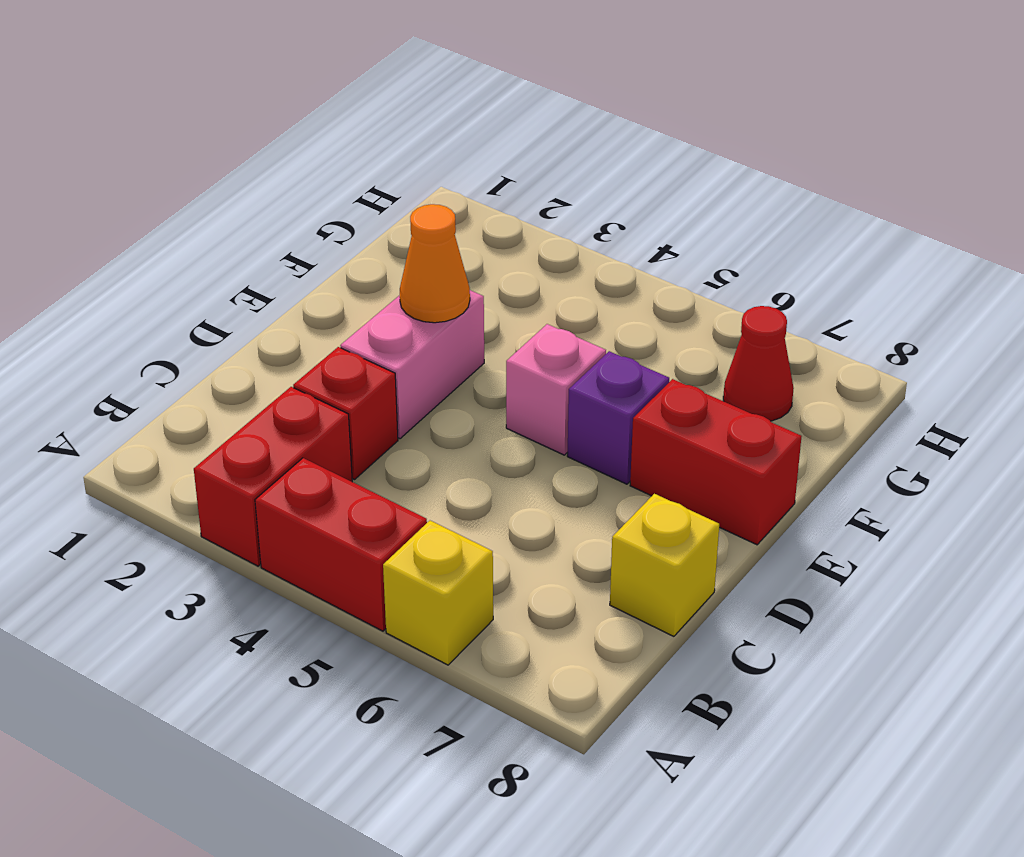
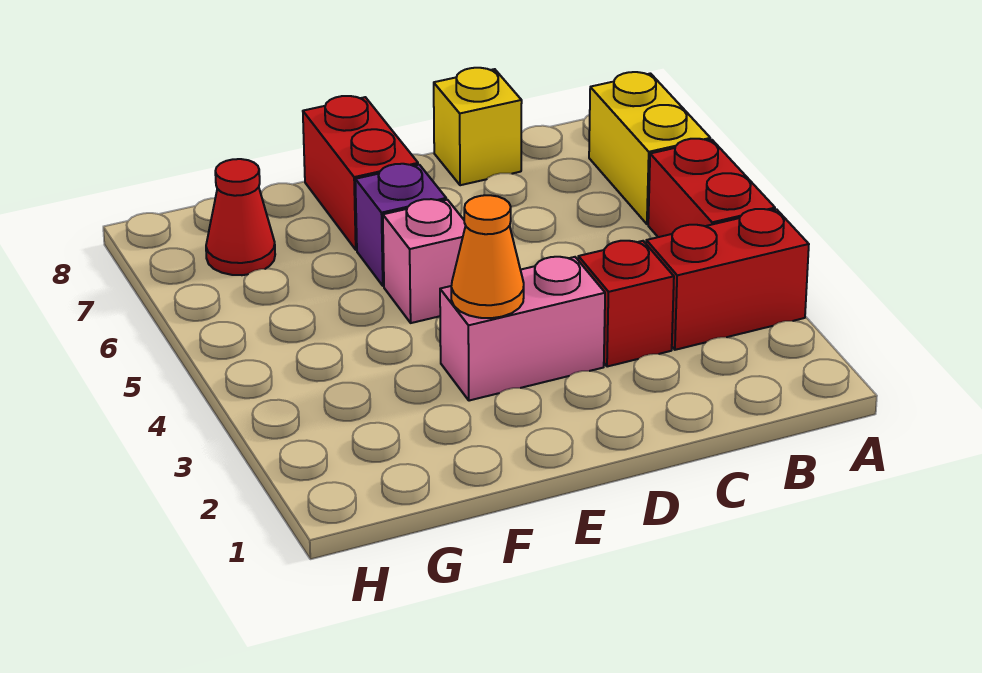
yellow 1x1 brick [383,521,493,665] -> yellow 1x2 brick [589,72,710,224]

